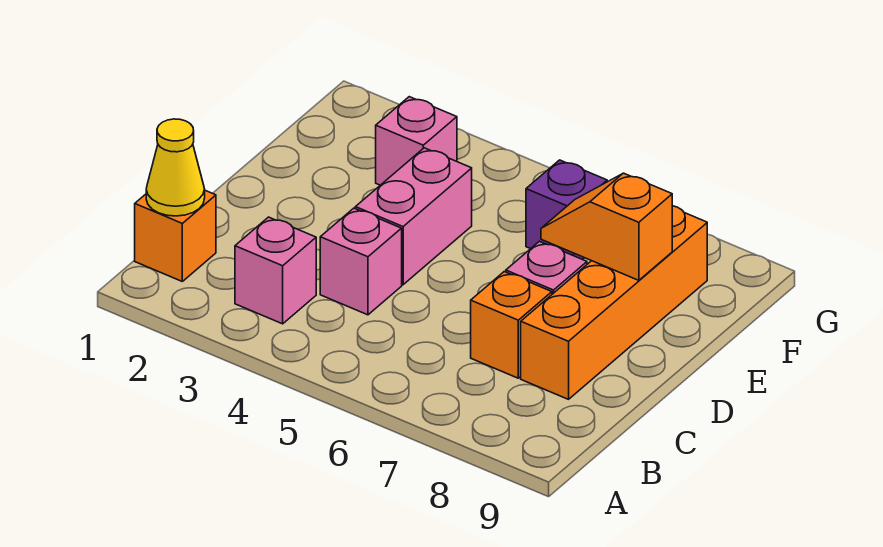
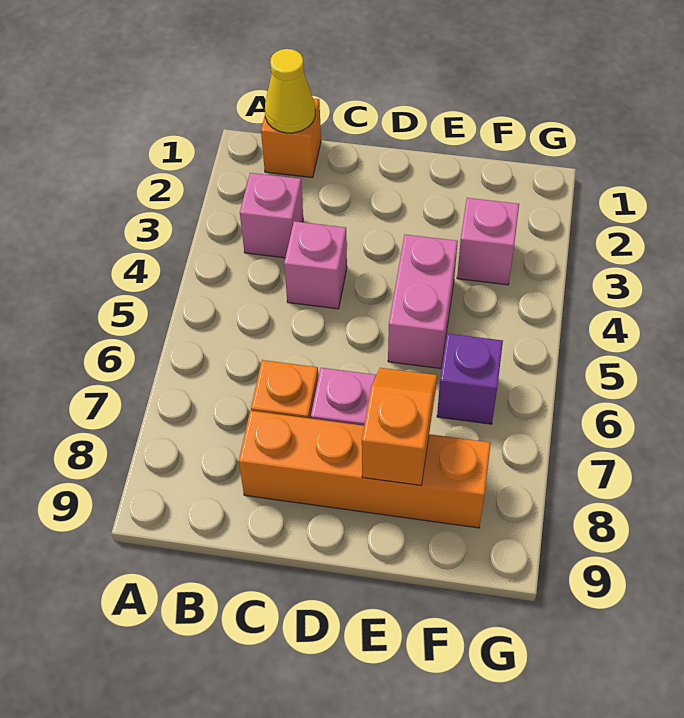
pink 1x2 brick [355,148,472,285] -> pink 1x2 brick turned to [388,235,458,368]

